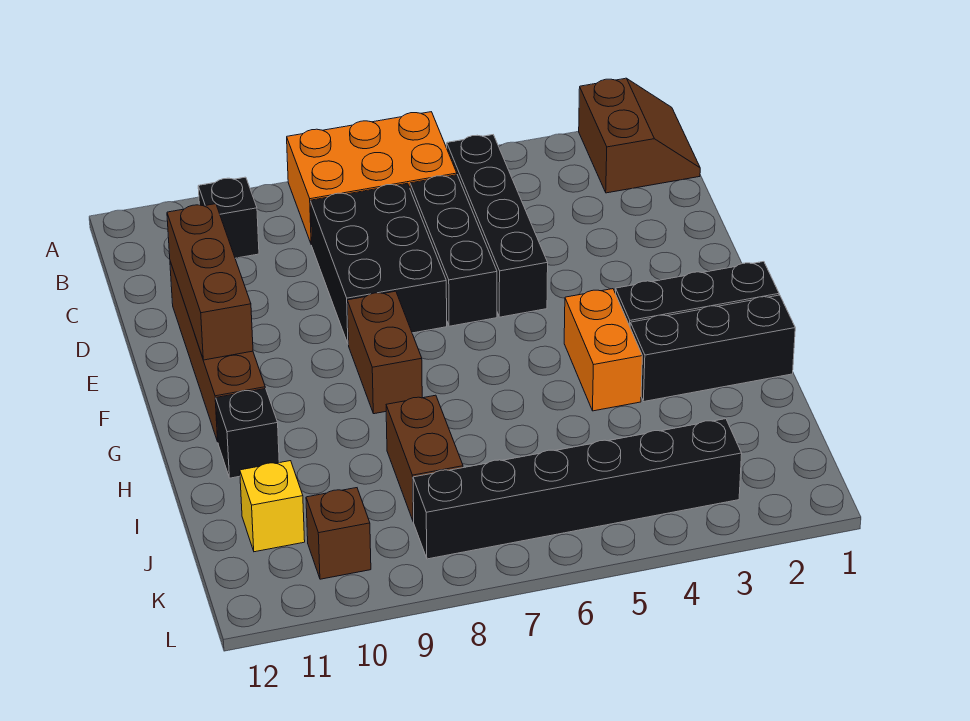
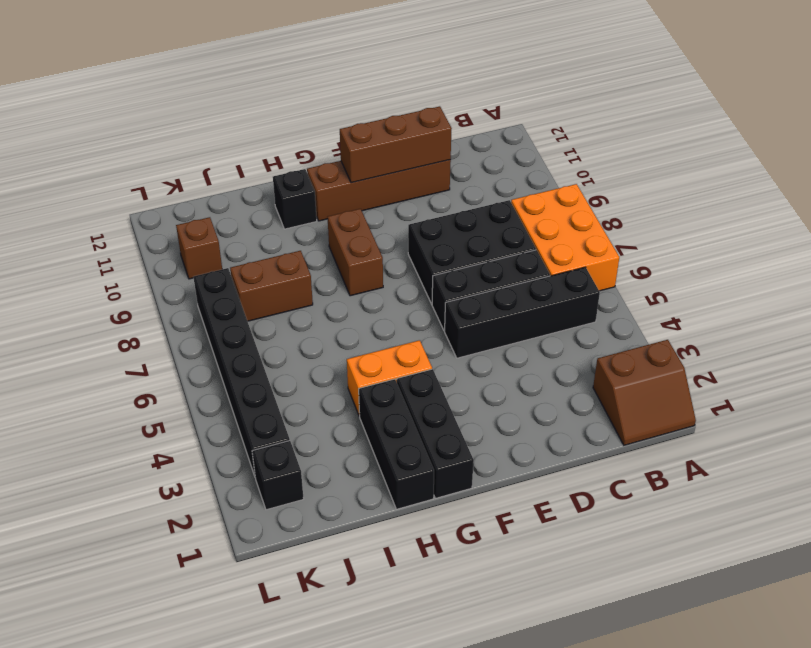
black 1x1 brick [198,177,259,258] -> black 1x1 brick moved to [252,441,304,510]
brown 1x2 brick [347,291,422,414] -> brown 1x2 brick turned to [328,209,383,296]
yellow 1x1 brick [240,461,305,552] -> none

